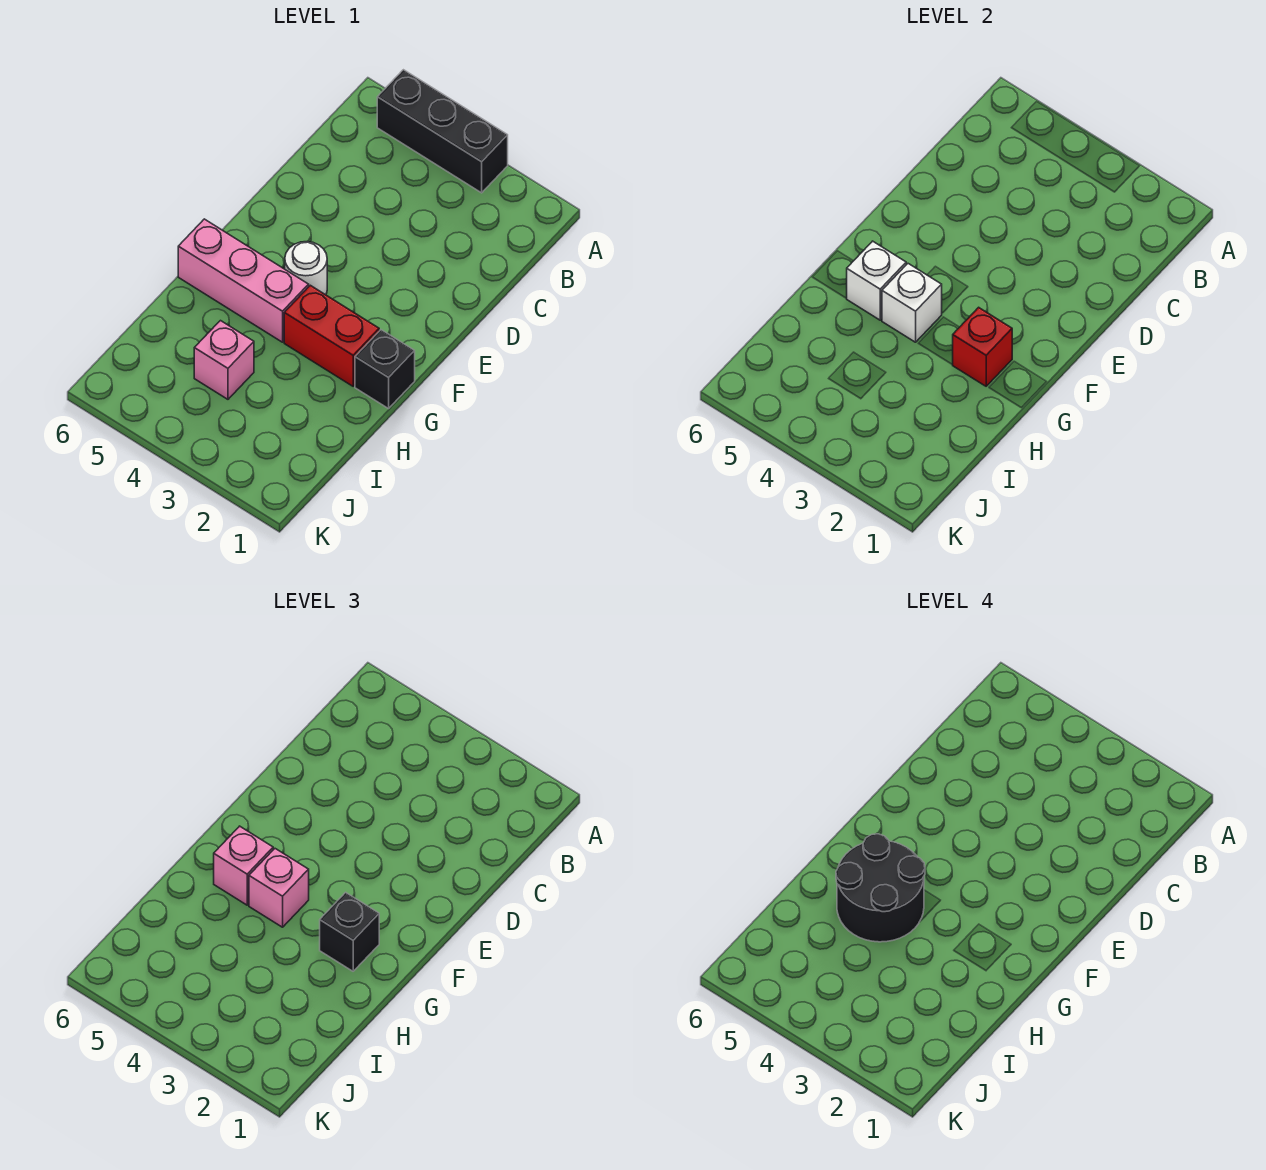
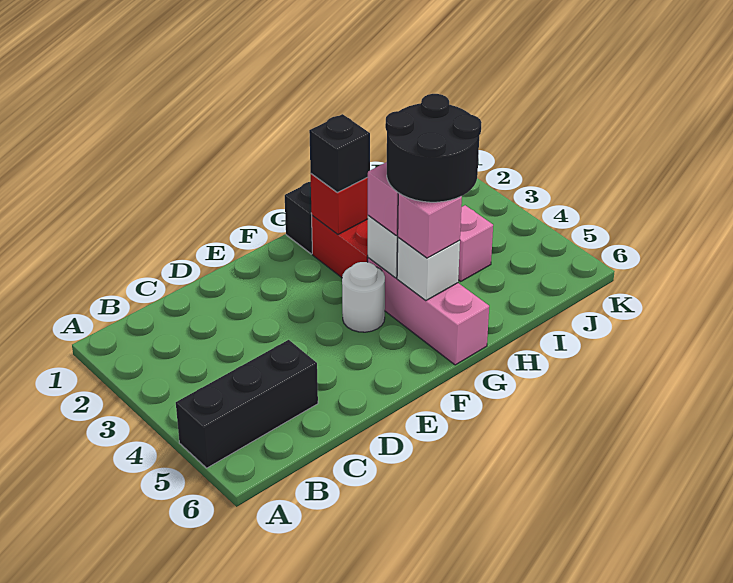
black 1x3 brick [377,70,508,193] -> black 1x3 brick turned to [176,340,318,468]

